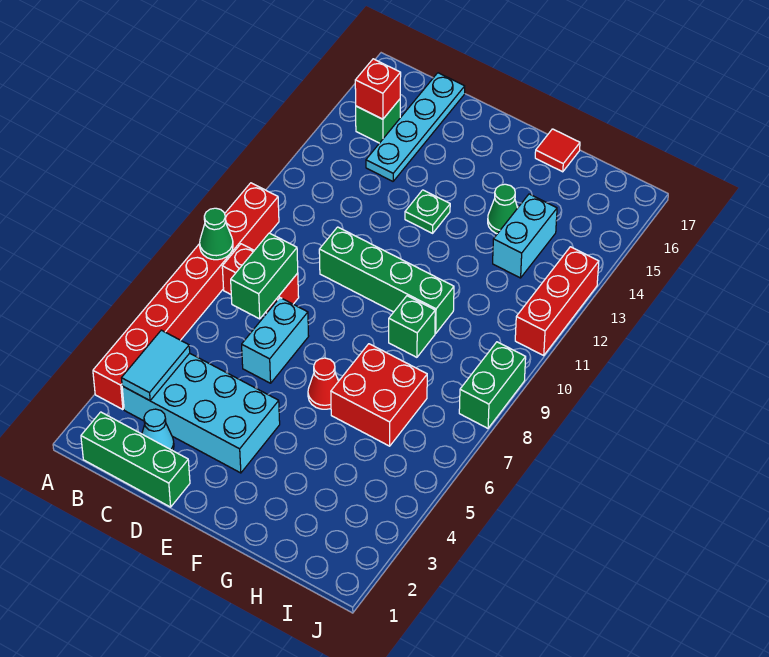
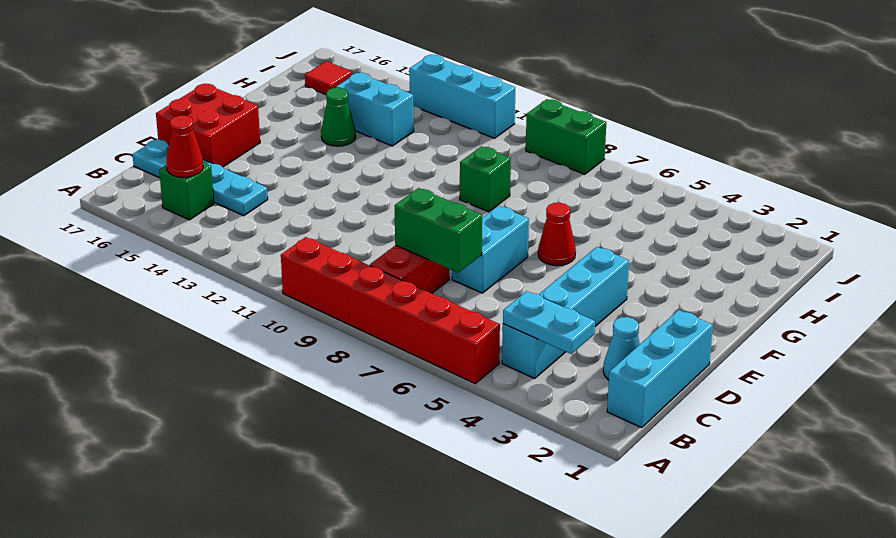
red 1x8 brick [93,183,279,410] -> red 1x6 brick [281,237,500,384]
green 1x1 cone [200,208,233,260] -> none
green 1x3 brick [81,412,190,507] -> cyan 1x3 brick [607,310,713,428]
cyan 2x4 brick [122,353,280,473] -> cyan 1x4 brick [502,247,629,378]
cyan 1x2 tile [122,330,190,401] -> cyan 1x2 plate [503,291,595,354]
red 1x1 brick [355,59,401,119] -> red 1x1 cone [166,115,203,177]
cyan 1x2 brick [242,298,309,383] -> cyan 1x2 brick turned to [452,206,529,293]
green 1x4 brick [319,227,454,333] -> none
green 1x1 plate [405,190,450,233] -> none
red 2x2 brick [331,344,427,446] -> red 2x2 brick moved to [156,84,260,167]
red 1x1 tile [535,129,580,172] -> red 1x1 tile moved to [305,61,352,95]
red 1x3 brick [515,247,599,355] -> cyan 1x3 brick [409,55,515,138]

